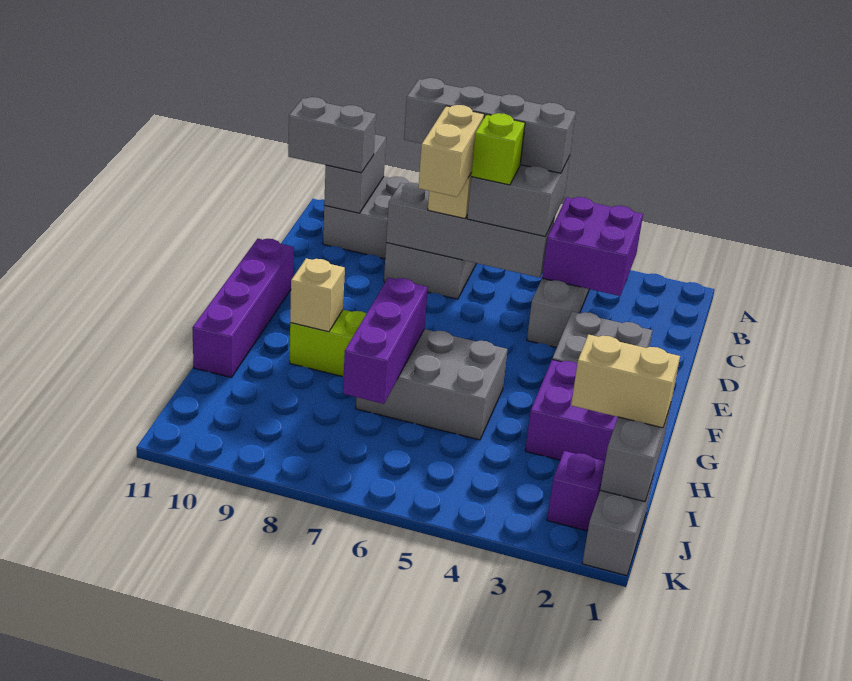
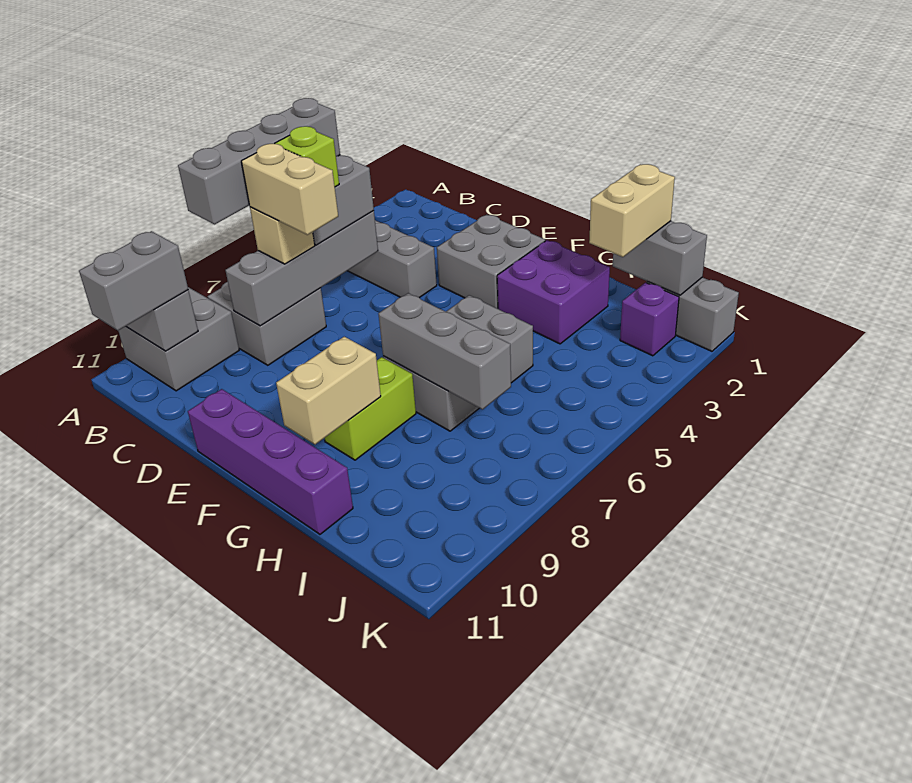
purple 2x2 brick [542,197,643,296] -> none
purple 1x3 brick [343,278,428,404] -> grey 1x3 brick [378,293,511,410]
tan 1x1 brick [290,258,345,332] -> tan 1x2 brick [276,337,381,444]

